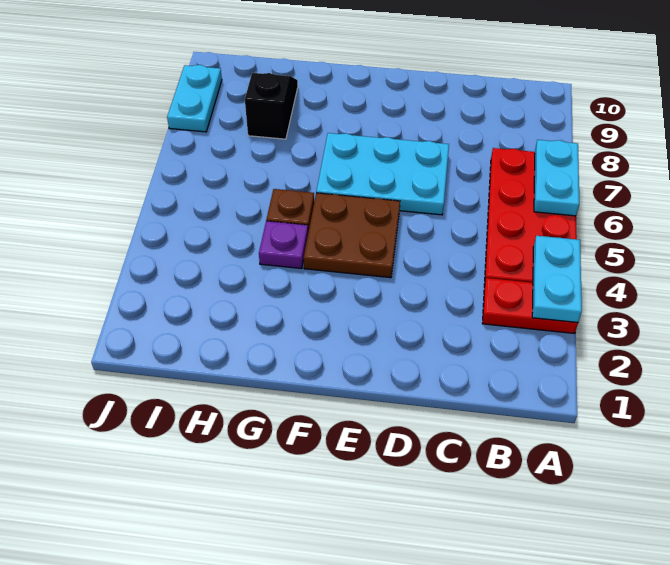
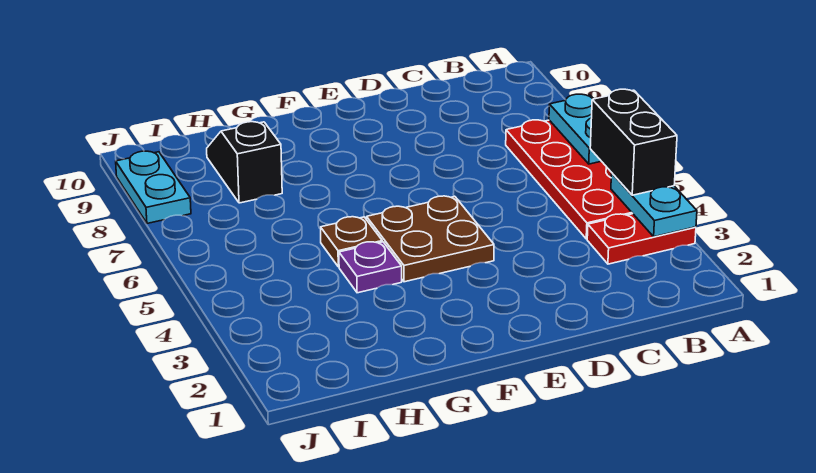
none -> black 1x2 brick [590,89,677,195]
cyan 2x3 plate [316,133,449,215] -> none

